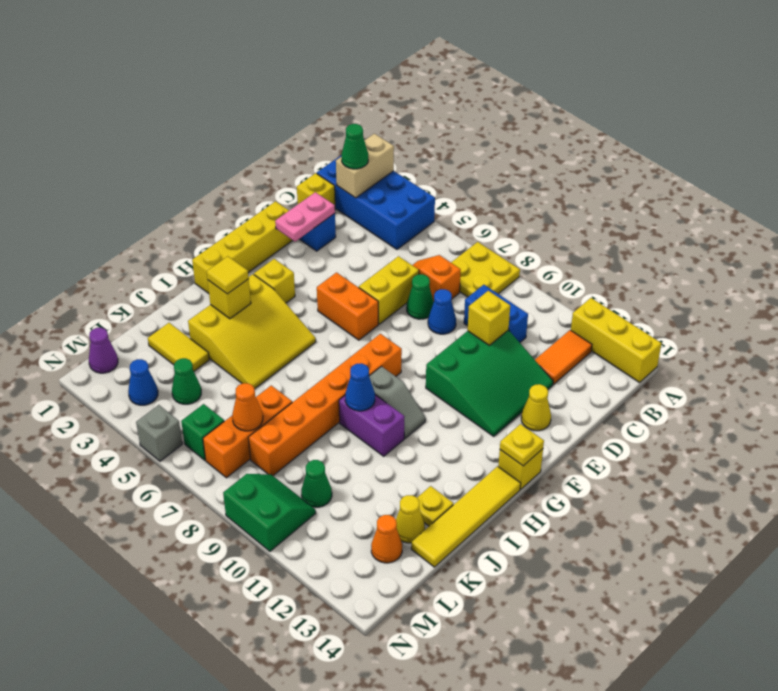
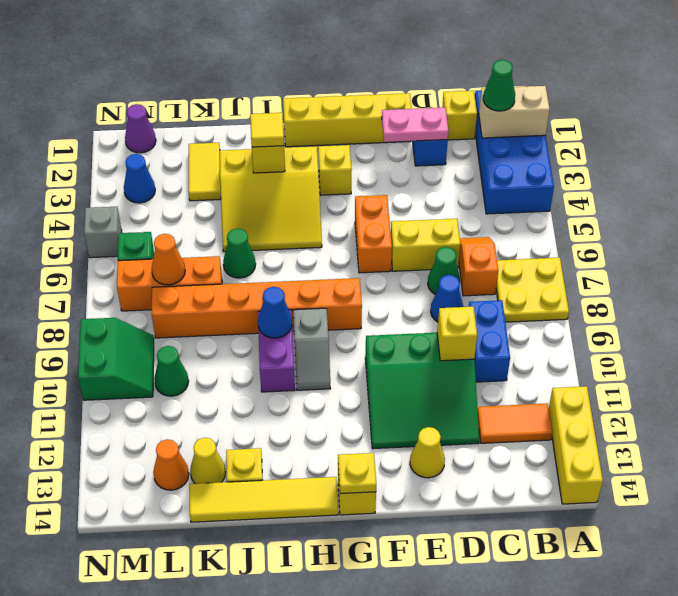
green 1x1 cone [172,358,201,404] -> green 1x1 cone moved to [223,229,256,278]

